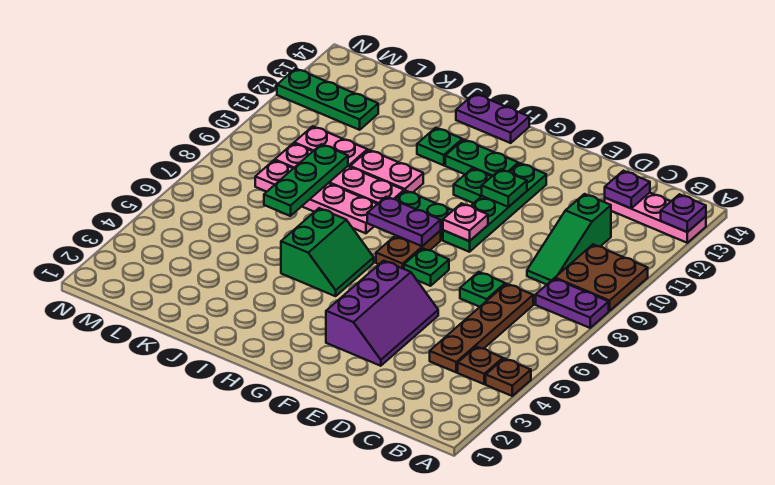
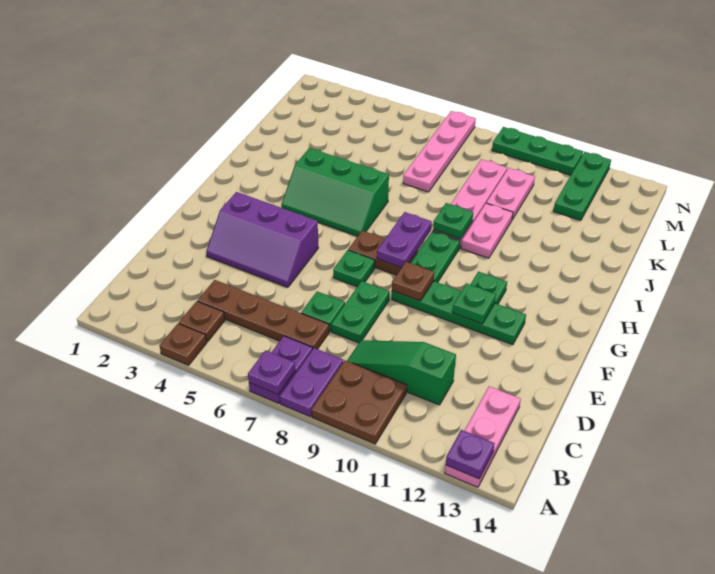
purple 1x1 plate [605,171,650,208] -> purple 1x1 plate moved to [248,350,295,395]
pink 1x1 plate [443,203,488,241] -> brown 1x1 plate [392,262,434,301]
green 1x2 plate [445,140,518,176] -> green 1x2 plate moved to [331,281,390,343]
green 2x2 slope [281,208,374,296] -> green 2x3 slope [282,148,389,236]
purple 1x2 plate [456,94,529,143] -> purple 1x2 plate moved to [249,336,313,403]
pink 1x4 plate [255,160,377,233] -> pink 1x4 plate moved to [403,111,476,192]
green 1x1 plate [417,128,462,165] -> green 1x1 plate moved to [433,203,473,239]
green 1x3 plate [264,144,348,216] -> green 1x3 plate moved to [492,127,583,175]

